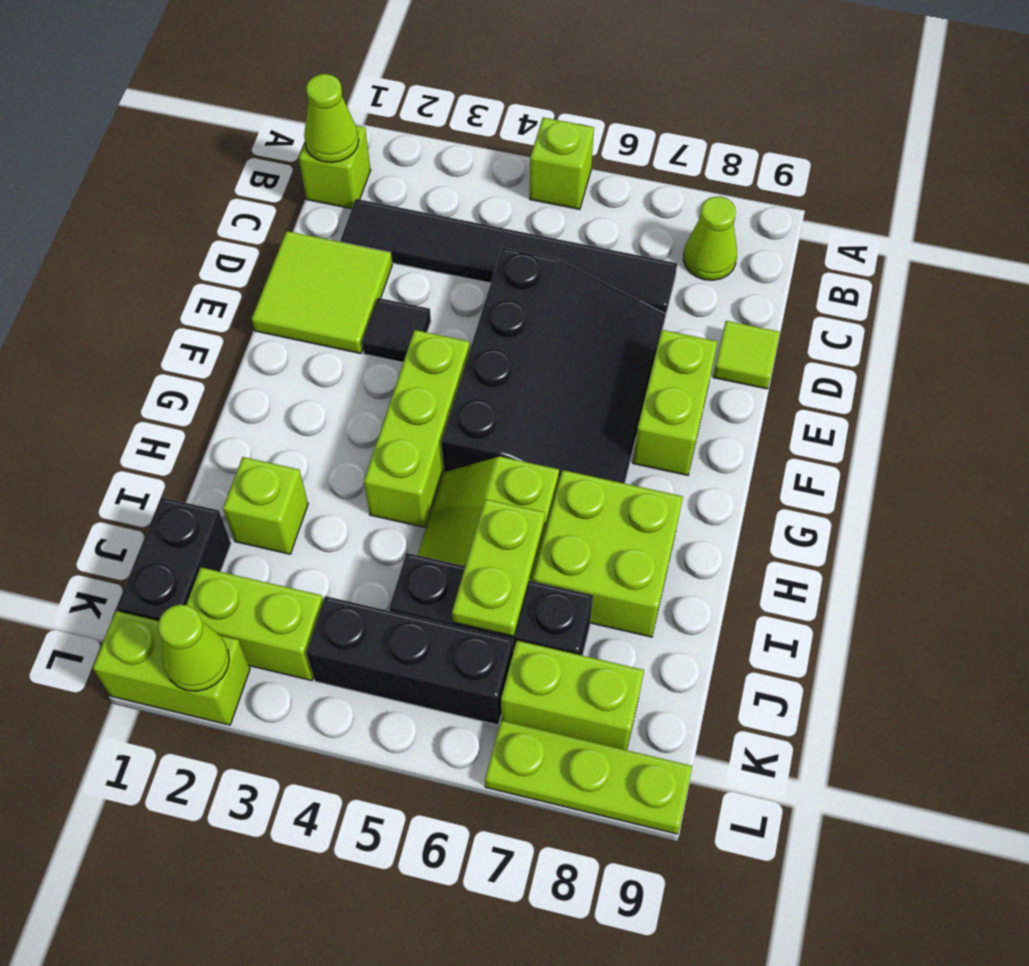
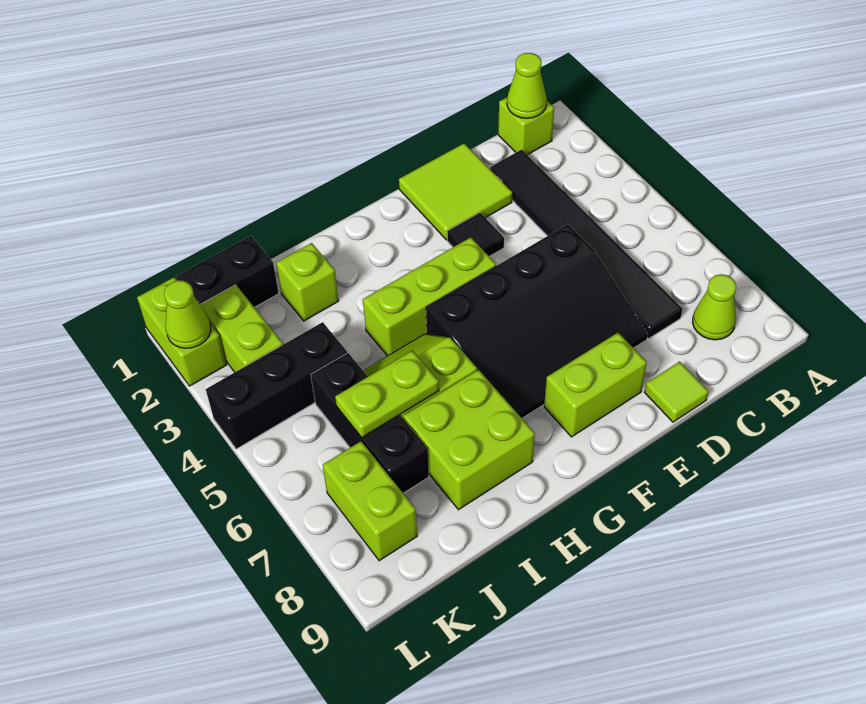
lime 1x1 brick [530,118,594,209] -> none
black 1x3 brick [306,596,513,725] -> black 1x3 brick turned to [206,322,347,449]
lime 1x3 plate [485,720,692,834] -> none

